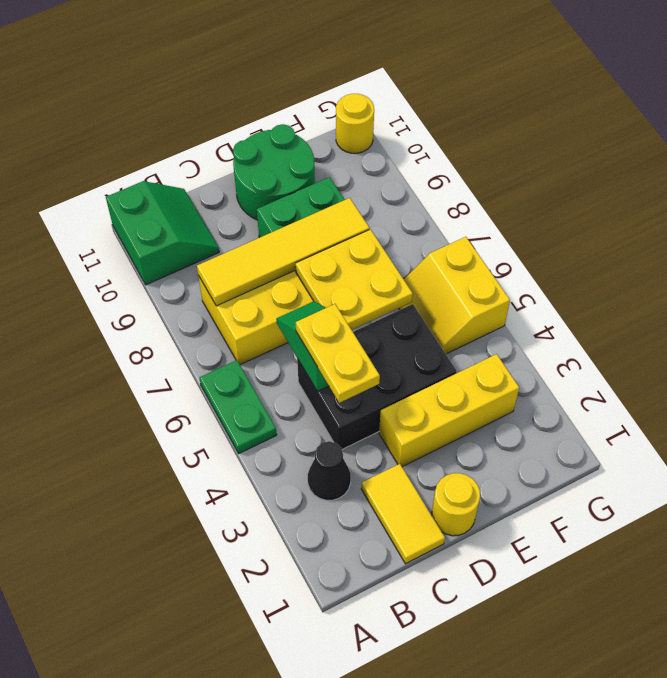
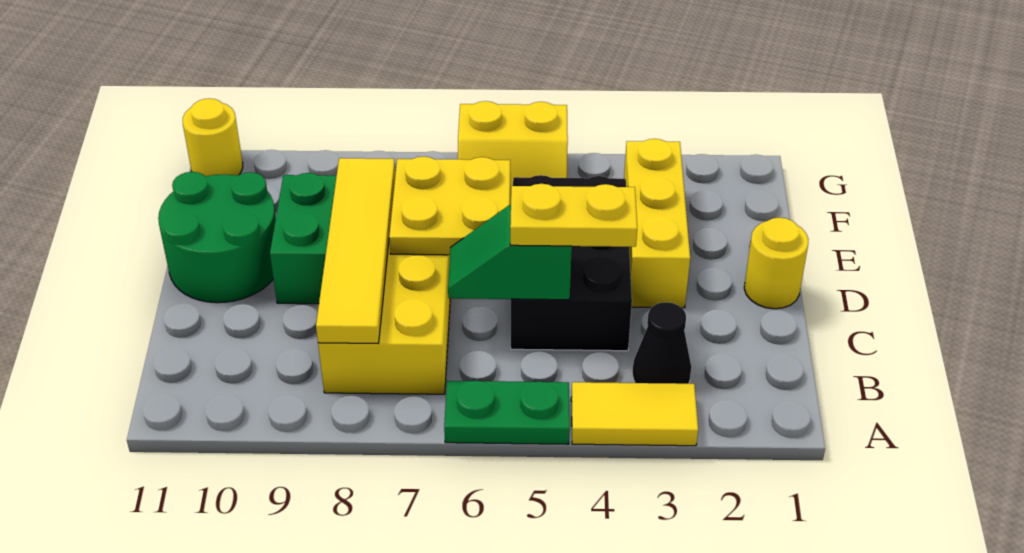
green 2x2 slope [106,181,219,285] -> none
yellow 1x2 tile [361,464,445,564] -> yellow 1x2 tile moved to [571,382,698,446]

